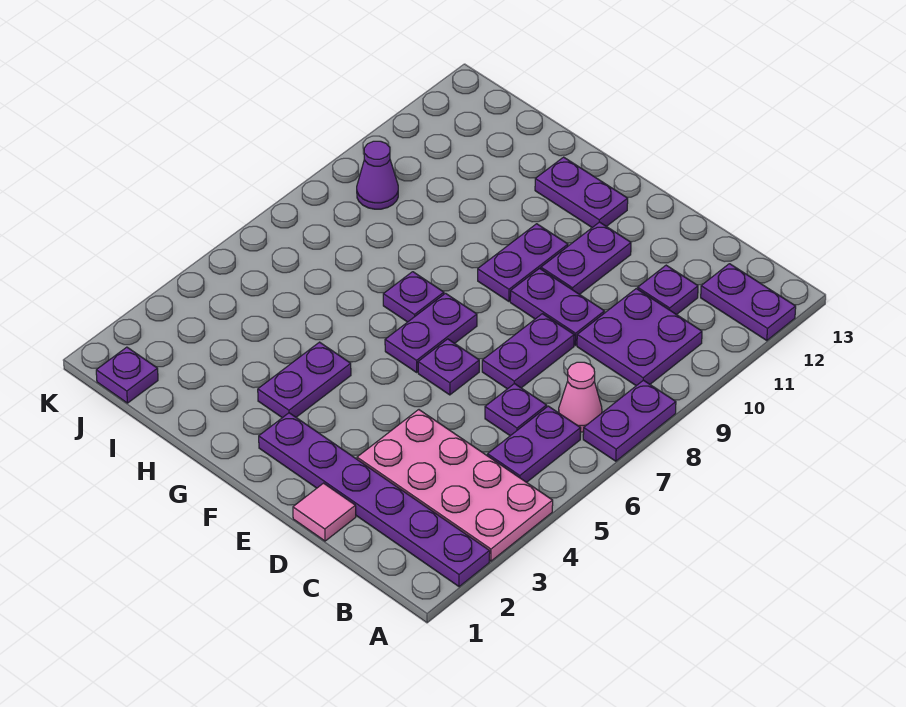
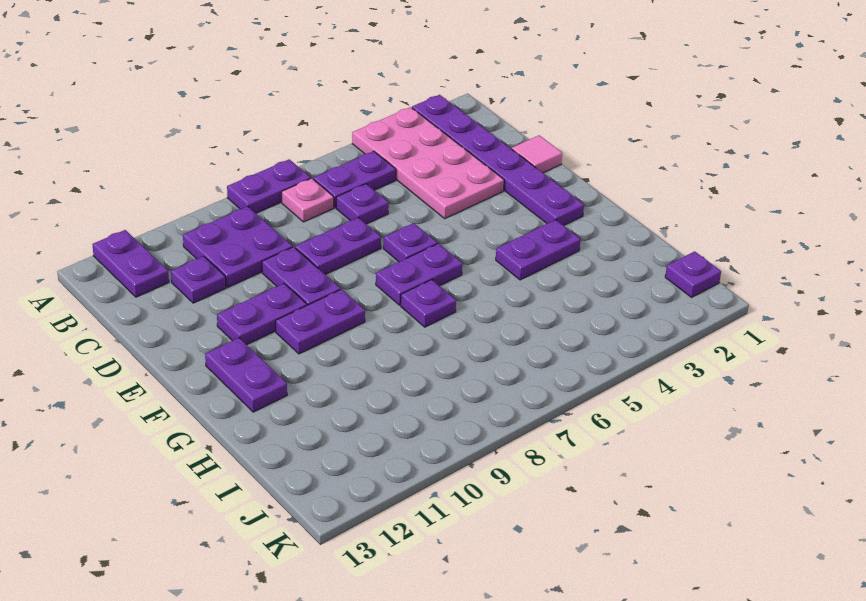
pink 1x1 cone [559,362,602,432] -> pink 1x1 plate [282,178,334,222]
purple 1x1 cone [357,141,398,209] -> none

